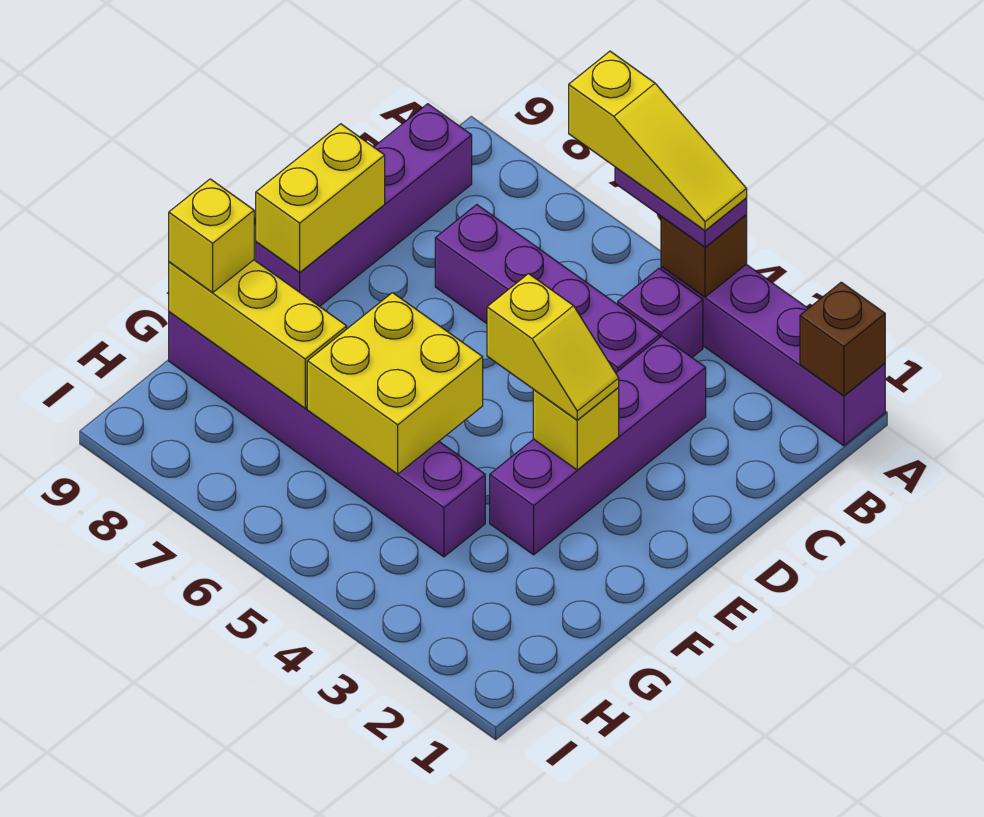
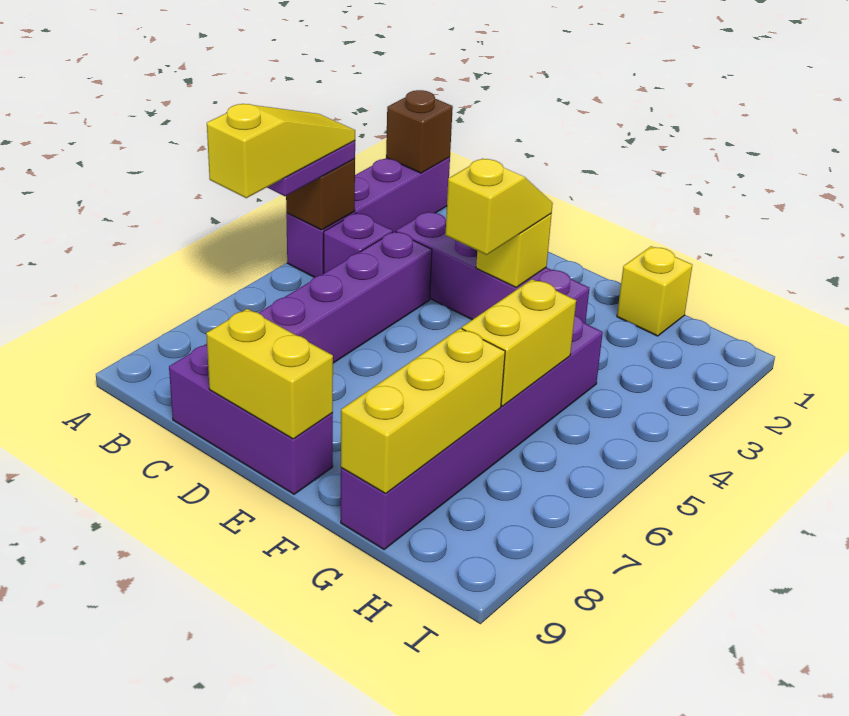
purple 1x4 brick [256,104,472,307] -> purple 1x3 brick [169,344,333,494]
yellow 2x2 brick [307,293,483,474] -> yellow 1x2 brick [462,279,576,406]
yellow 1x1 brick [169,179,254,292] -> yellow 1x1 brick moved to [617,246,692,336]

